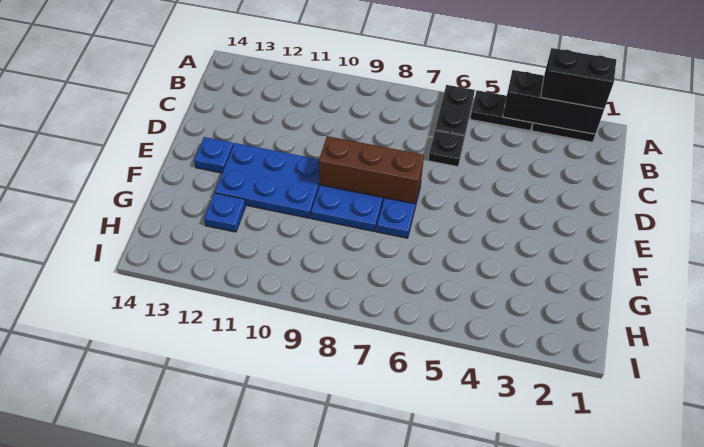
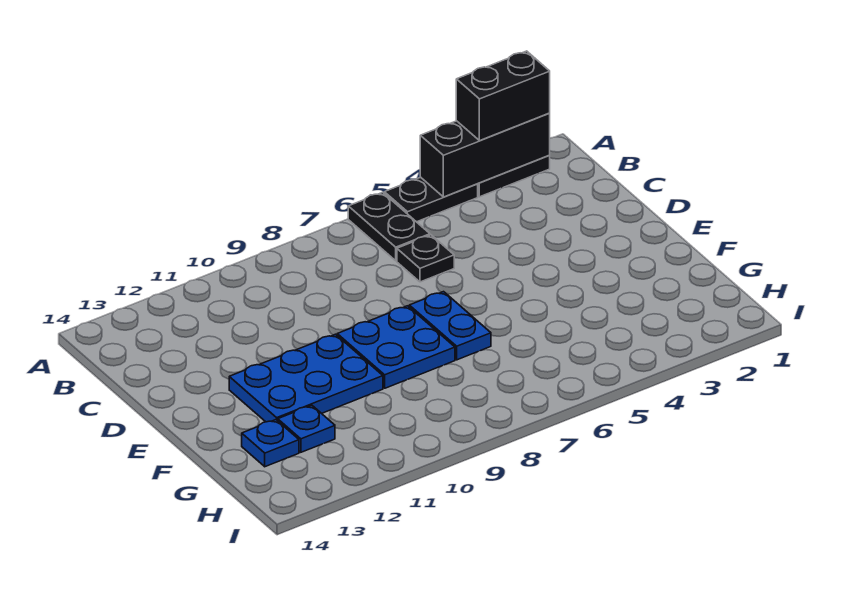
brown 1x3 brick [319,136,424,204] -> none
blue 1x1 plate [194,137,233,173] -> blue 1x1 plate moved to [242,420,299,467]

